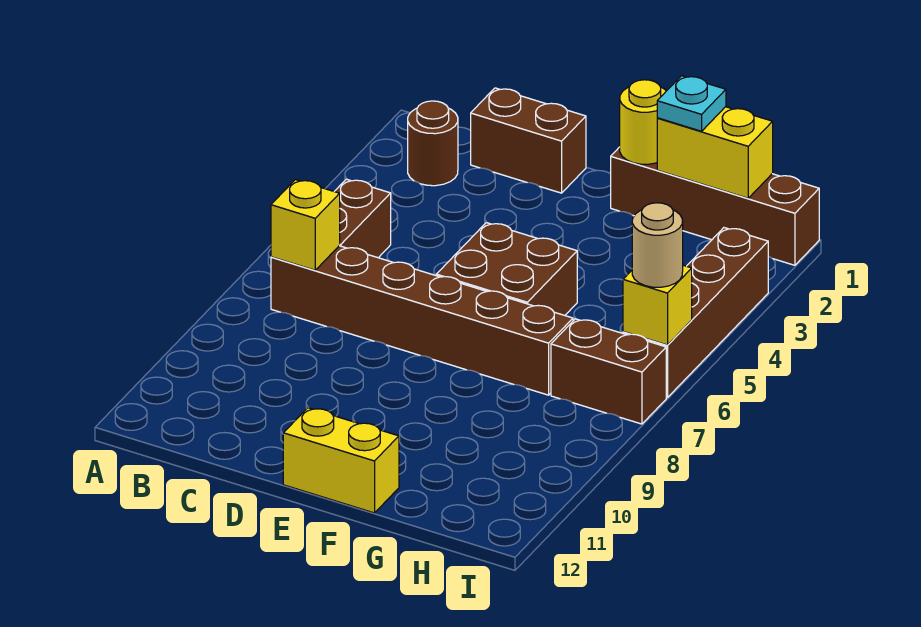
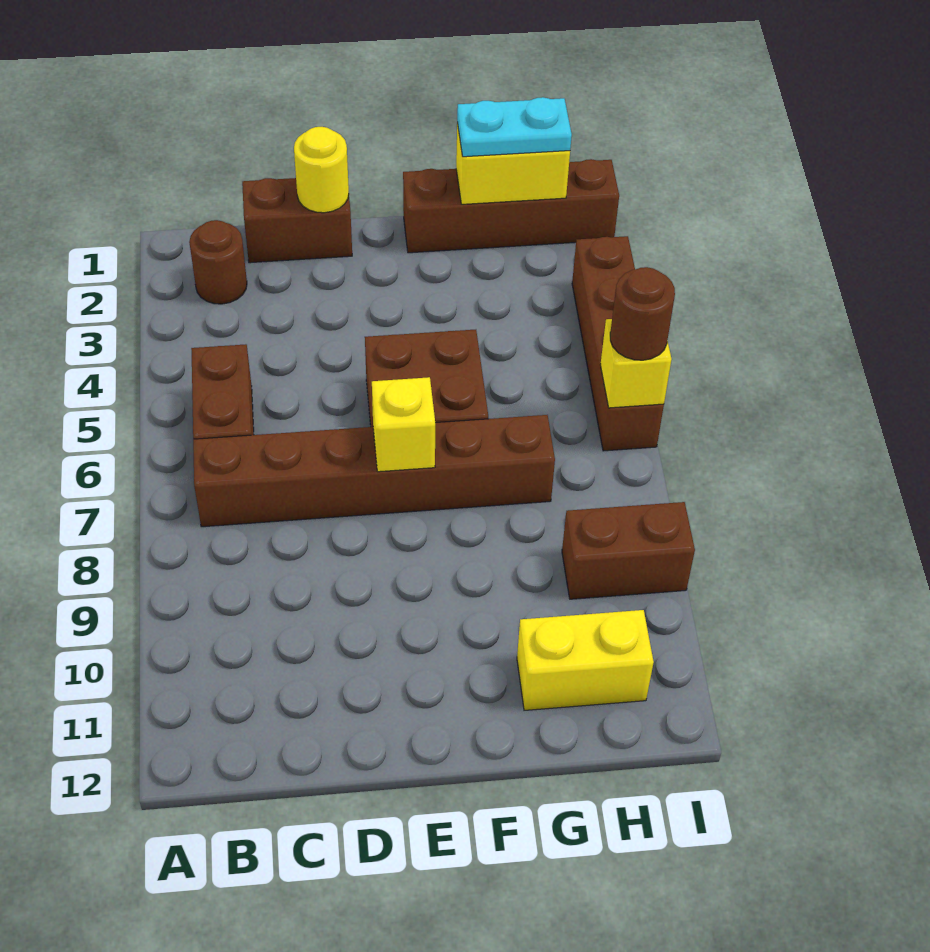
yellow 1x1 brick [271,180,340,270] -> yellow 1x1 brick moved to [372,377,435,472]
yellow 1x2 brick [283,408,399,513] -> yellow 1x2 brick moved to [517,610,654,710]
yellow 1x1 round brick [620,80,666,164] -> yellow 1x1 round brick moved to [294,127,349,213]
cyan 1x1 plate [657,76,726,131] -> cyan 1x2 plate [457,97,572,157]
brown 1x2 brick [551,319,666,424] -> brown 1x2 brick moved to [562,502,695,599]
tan 1x1 round brick [632,203,683,287] -> brown 1x1 round brick [610,267,675,360]

